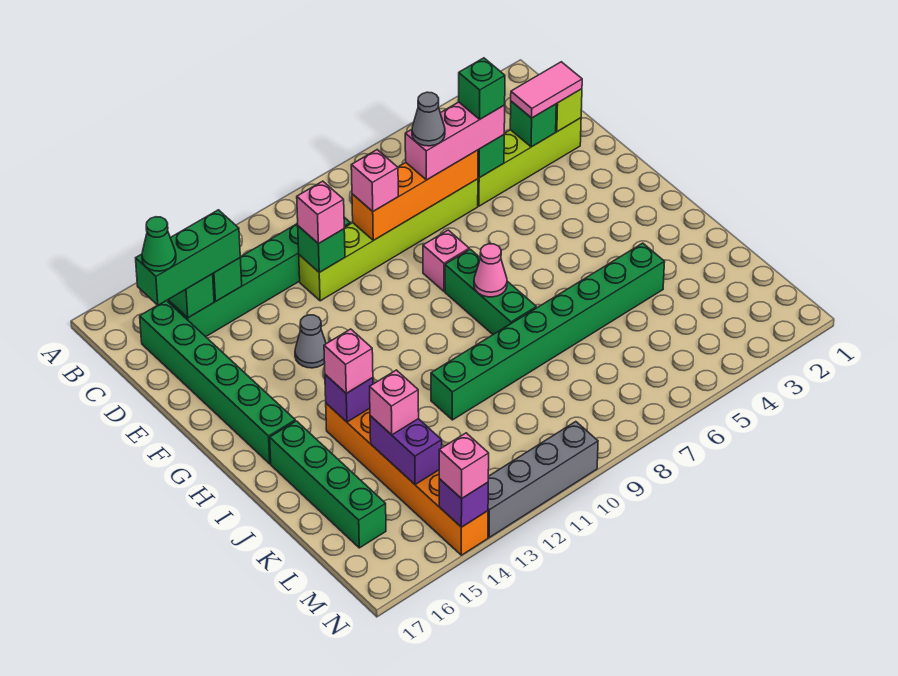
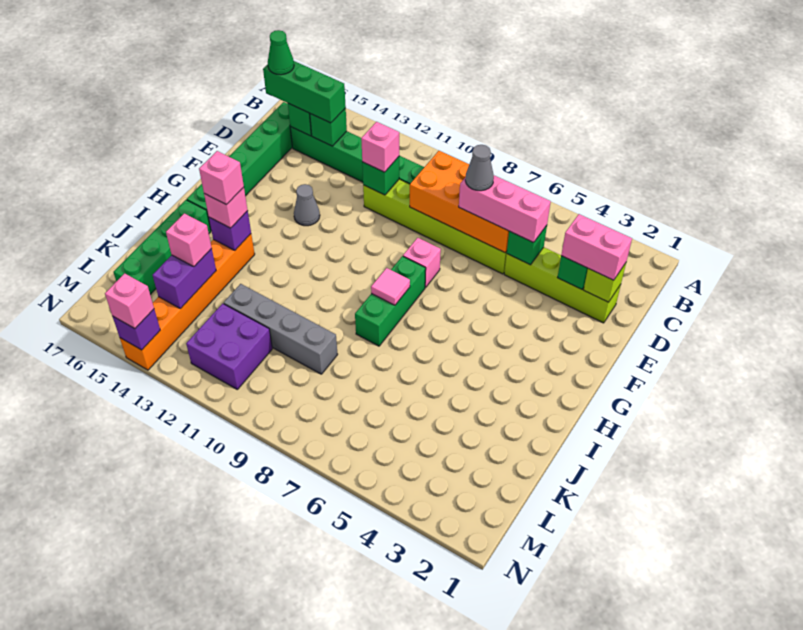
pink 1x2 tile [511,62,582,118] -> pink 1x2 brick [561,214,632,280]
green 1x1 brick [459,58,505,119] -> none
orange 1x4 brick [352,150,478,240] -> orange 2x4 brick [410,151,509,253]
pink 1x1 brick [351,150,398,211] -> pink 1x1 brick moved to [199,151,244,205]
pink 1x1 cone [474,244,507,297] -> pink 1x1 tile [371,268,410,305]
green 1x8 brick [431,243,665,420] -> none
none -> purple 2x2 brick [186,303,272,389]
grey 1x4 brick [488,422,598,537] -> grey 1x4 brick moved to [224,284,338,374]

